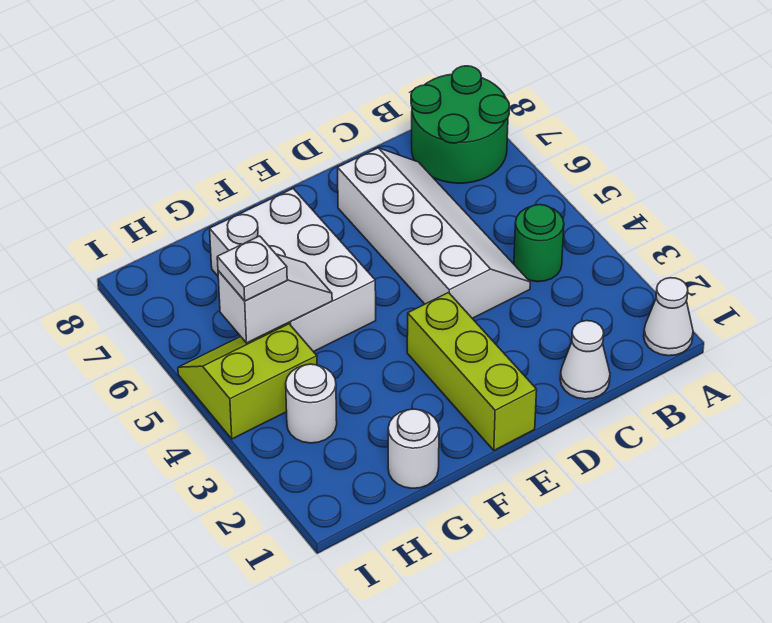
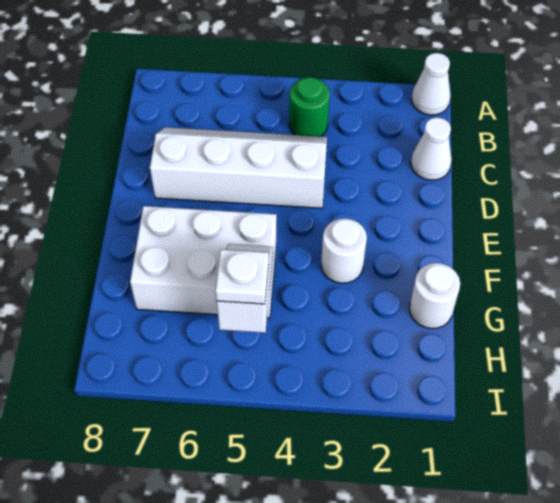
green 2x2 round brick [411,66,510,183] -> none
lime 1x3 brick [407,293,537,450] -> none
white 1x1 round brick [286,364,337,443] -> white 1x1 round brick moved to [321,218,367,283]
lime 2x2 slope [178,324,317,439] -> none

